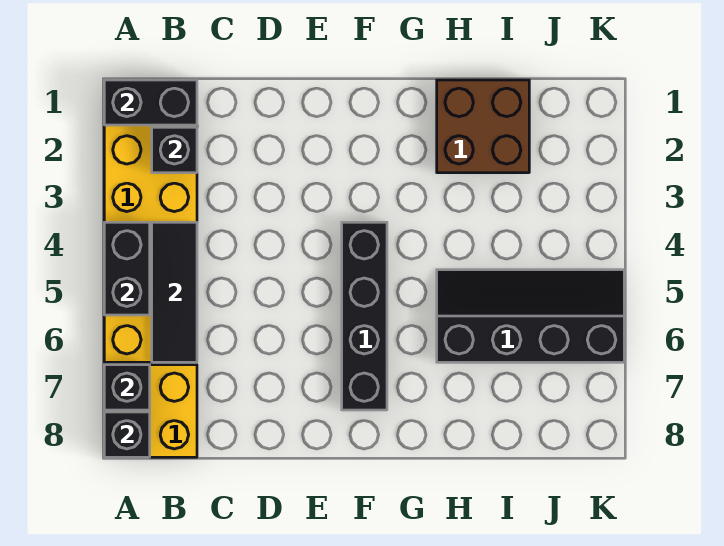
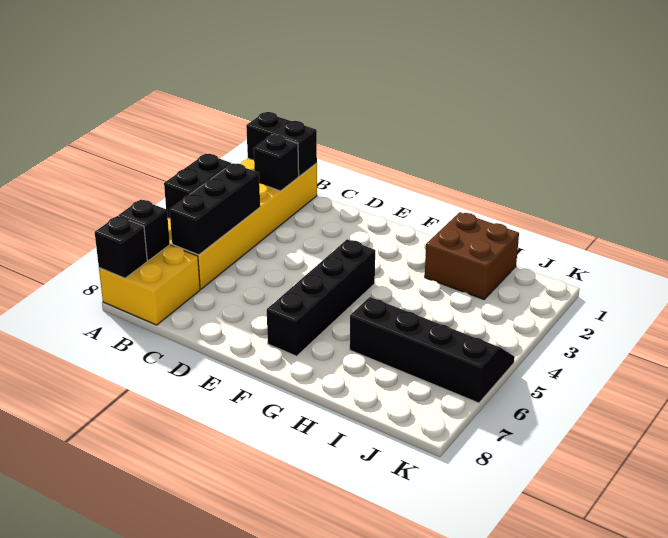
black 1x3 tile [152,222,197,362] -> black 1x3 brick [169,163,260,255]

